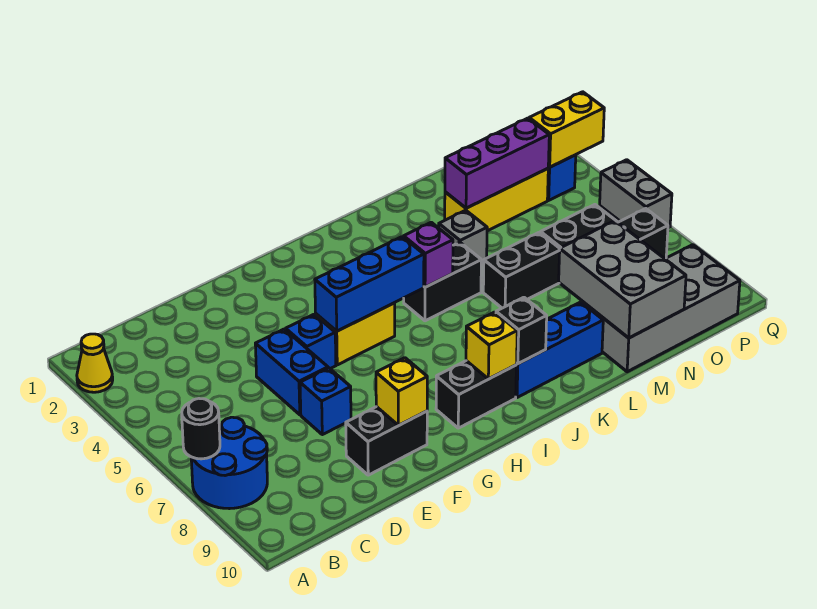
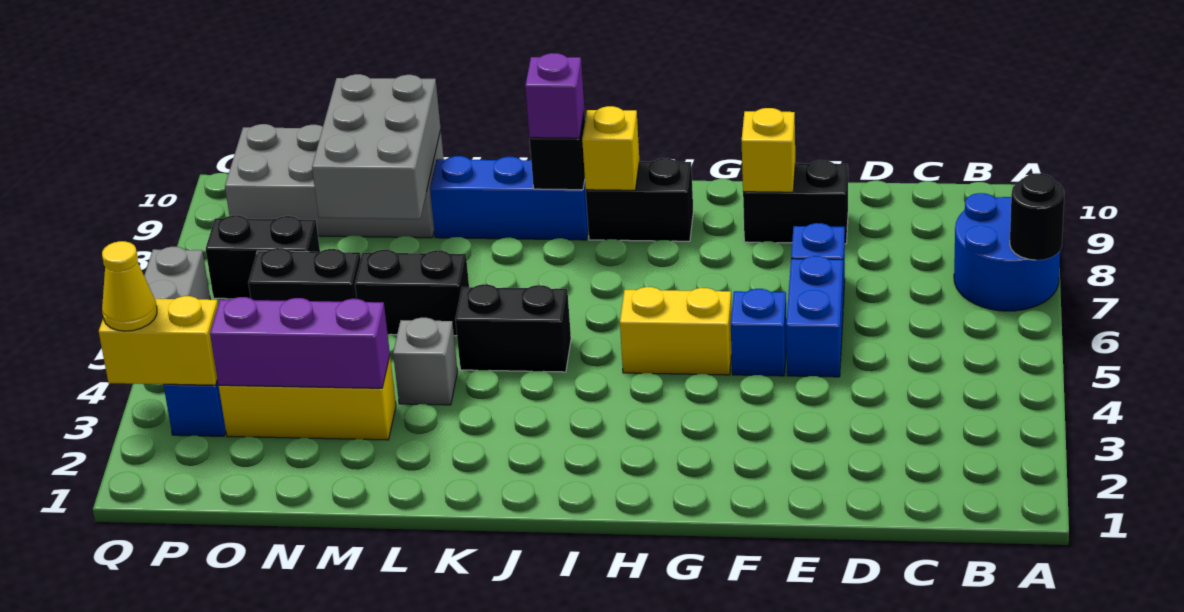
yellow 1x1 cone [77,334,113,392] -> yellow 1x1 cone moved to [102,241,157,331]
blue 1x3 brick [315,237,424,331] -> none
purple 1x1 brick [404,222,453,287] -> purple 1x1 brick moved to [525,53,584,138]

